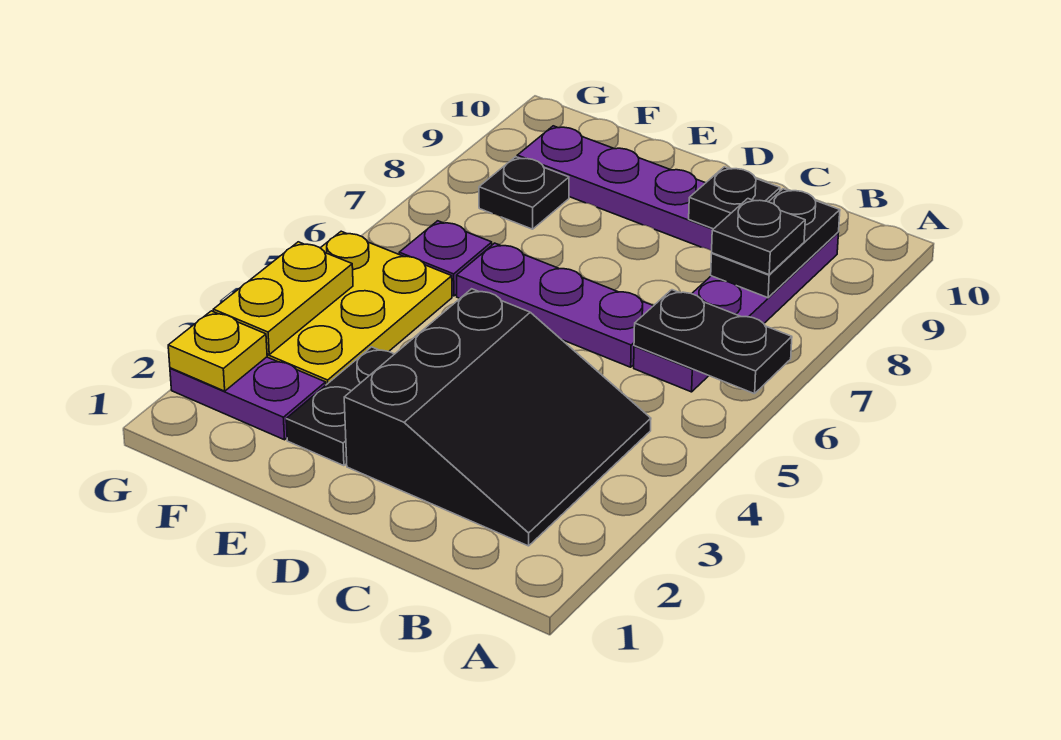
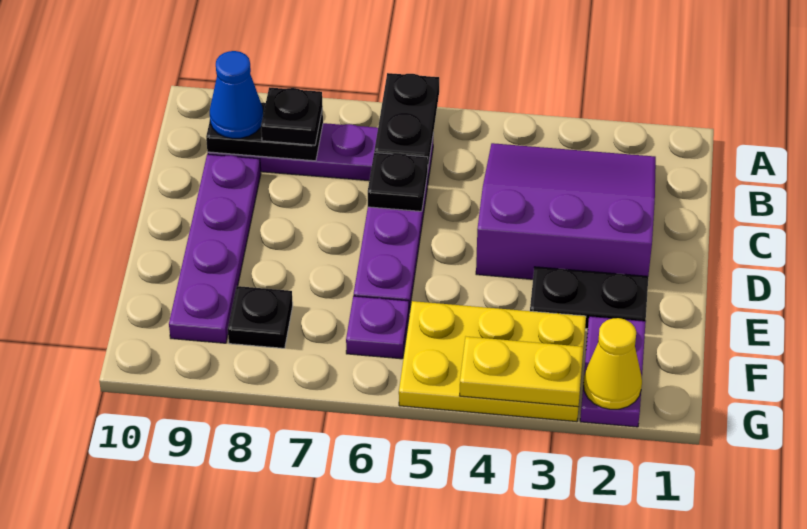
black 3x3 slope [344,289,651,546] -> purple 3x3 slope [476,143,656,279]
none -> blue 1x1 cone [210,51,263,138]
black 1x1 plate [689,167,780,229] -> black 1x1 plate moved to [368,152,428,211]
yellow 1x1 plate [168,311,267,391] -> yellow 1x1 cone [583,318,642,409]

